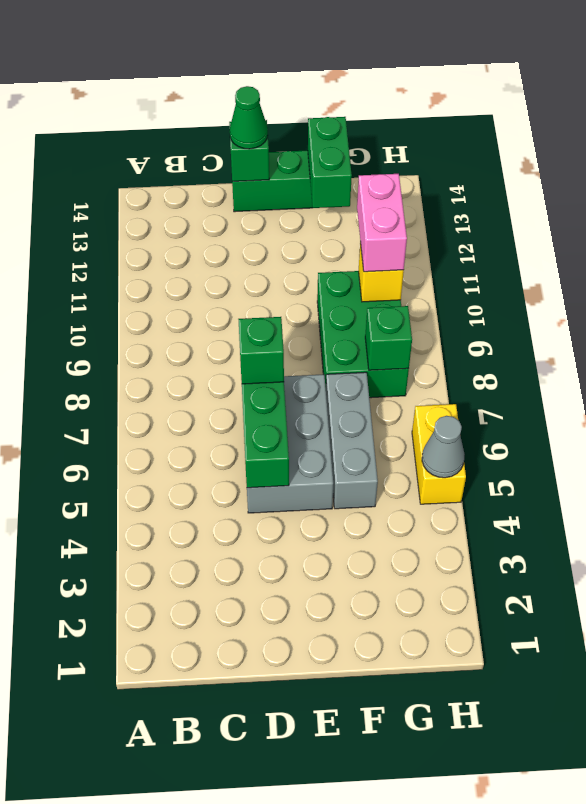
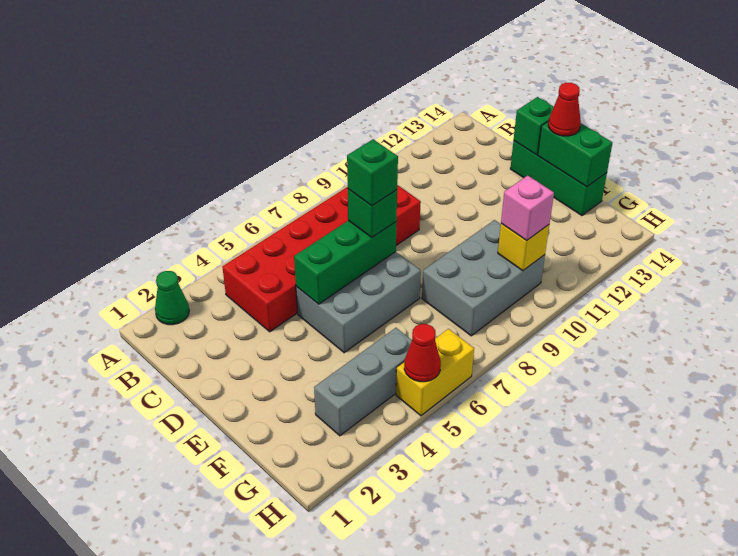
none -> red 2x6 brick [222,185,421,332]
green 1x1 cone [230,86,268,149] -> green 1x1 cone moved to [155,271,189,325]
none -> red 1x1 cone [548,83,581,136]
grey 1x3 brick [326,372,378,509] -> grey 1x3 brick moved to [314,328,412,436]
green 2x3 brick [317,271,409,398] -> grey 2x3 brick [422,220,545,336]
green 1x2 brick [308,117,352,208] -> green 1x2 brick turned to [538,121,612,187]
green 1x1 brick [365,306,412,370] -> green 1x1 brick moved to [347,139,398,206]
pink 1x2 brick [357,174,407,272] -> pink 1x1 brick [501,175,554,241]
grey 1x1 cone [422,416,465,478] -> red 1x1 cone [404,324,441,382]

